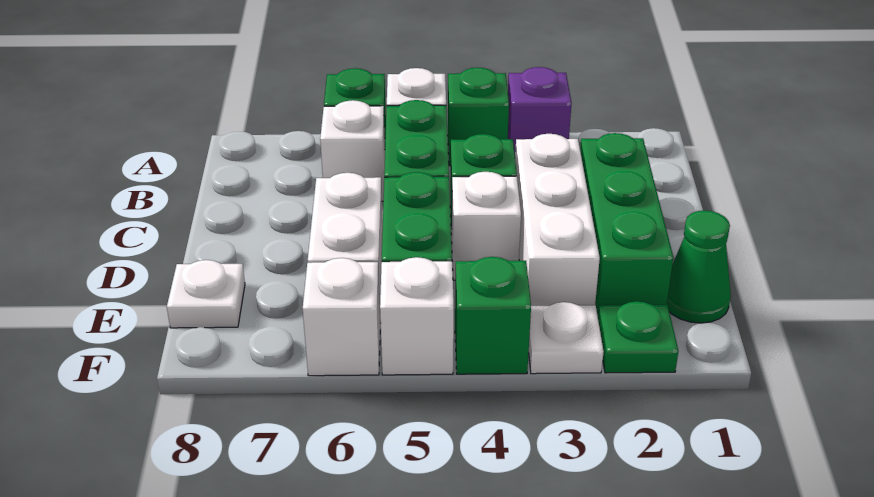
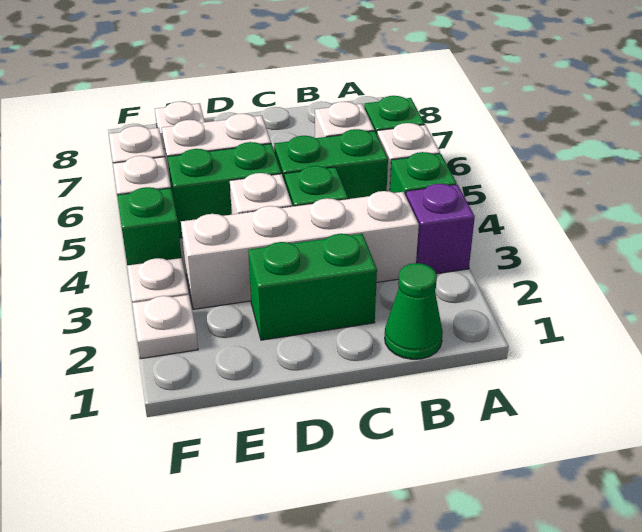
green 1x3 brick [580,133,673,315] -> green 1x2 brick [248,234,377,340]
white 1x3 brick [515,134,600,306] -> white 1x4 brick [181,191,419,309]
green 1x1 cone [667,211,731,323] -> green 1x1 cone moved to [385,263,443,359]
green 1x1 plate [598,301,678,373] -> white 1x1 plate [132,295,198,359]

